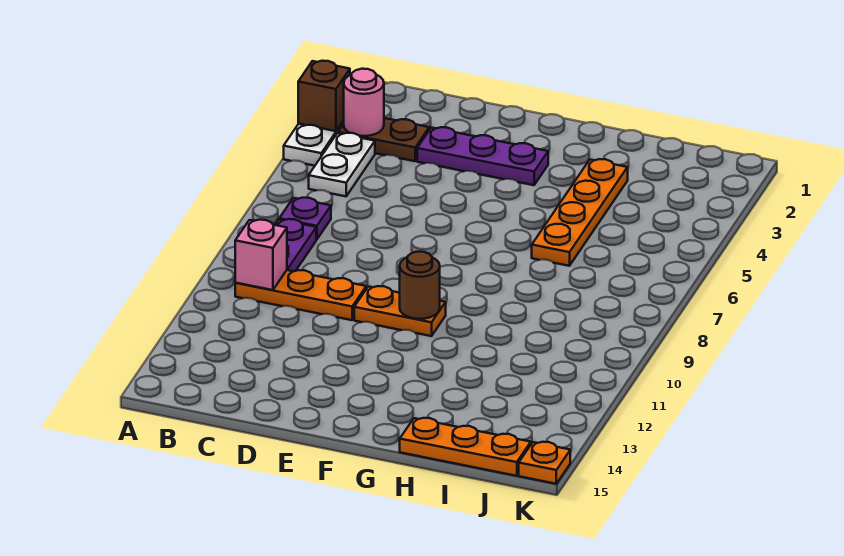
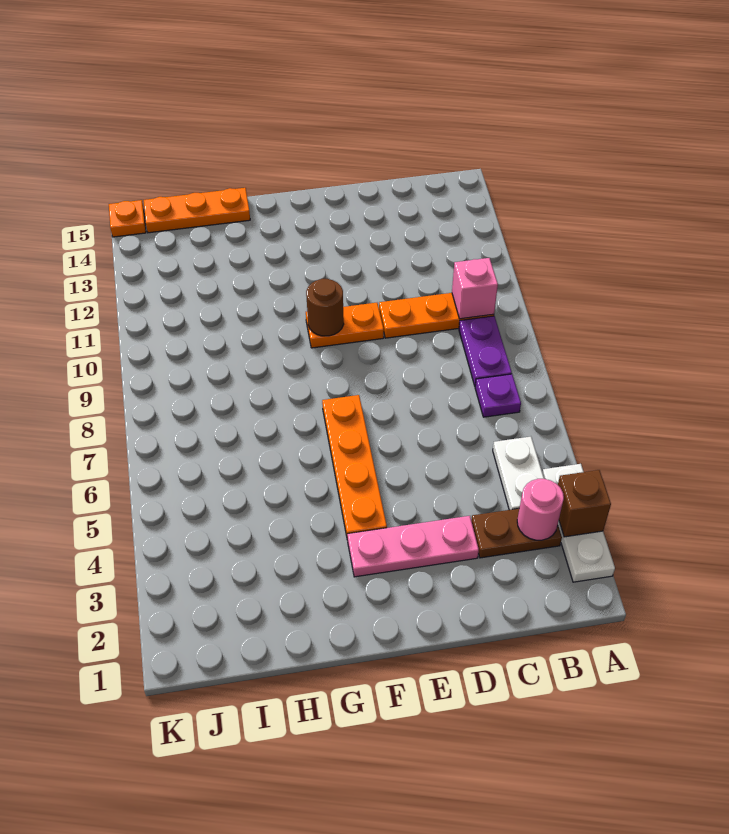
purple 1x3 plate [417,127,548,185] -> pink 1x3 plate [347,516,479,577]
orange 1x4 plate [532,159,628,266] -> orange 1x4 plate moved to [322,395,387,540]

